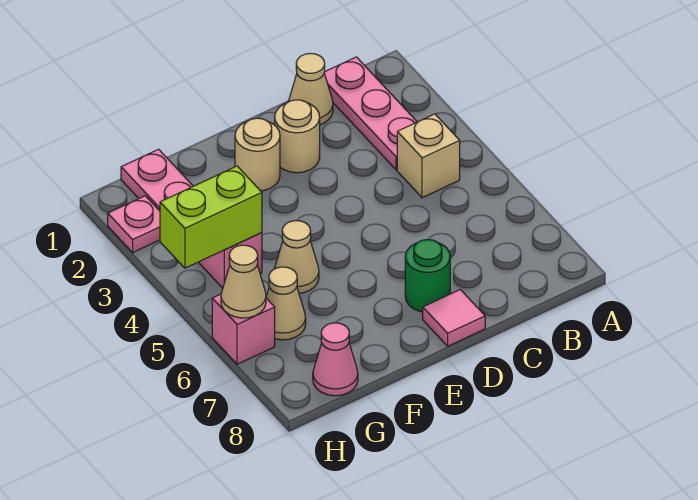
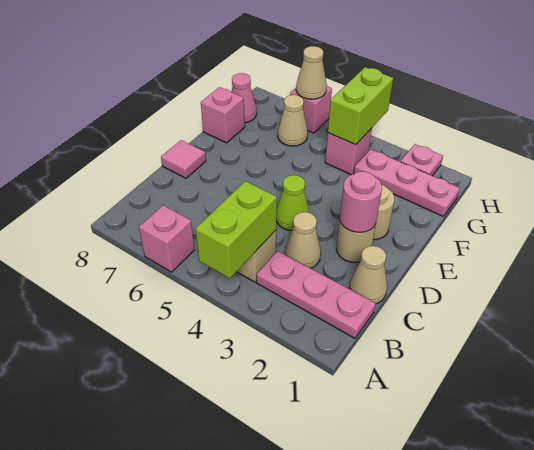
none -> lime 1x2 brick [196,181,277,278]
none -> pink 1x1 brick [139,205,194,272]
none -> pink 1x1 round brick [340,171,382,233]
none -> lime 1x1 cone [276,175,309,231]
green 1x1 round brick [405,240,450,312] -> none
tan 1x1 cone [274,221,319,293] -> tan 1x1 cone moved to [285,212,321,268]
none -> pink 1x1 brick [201,87,245,143]

